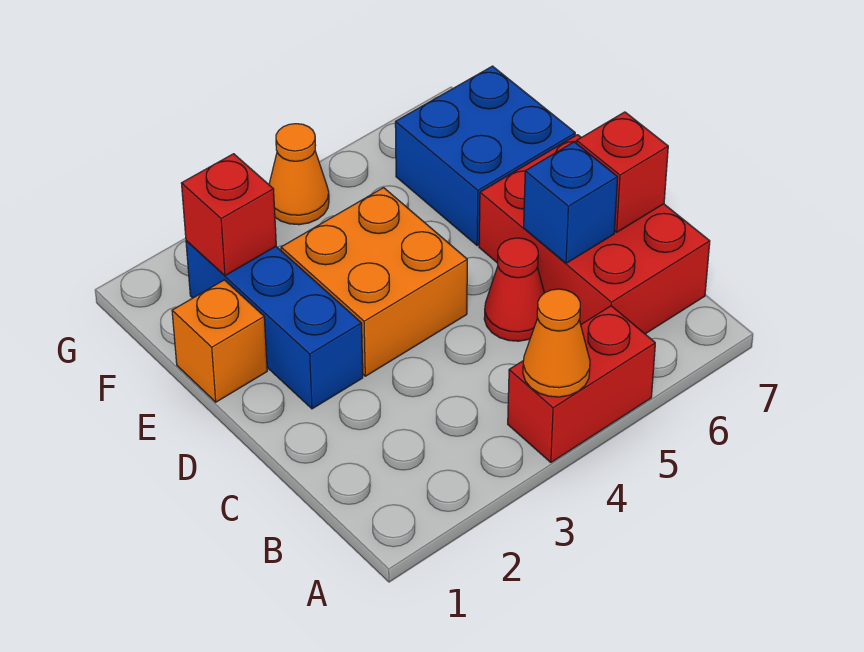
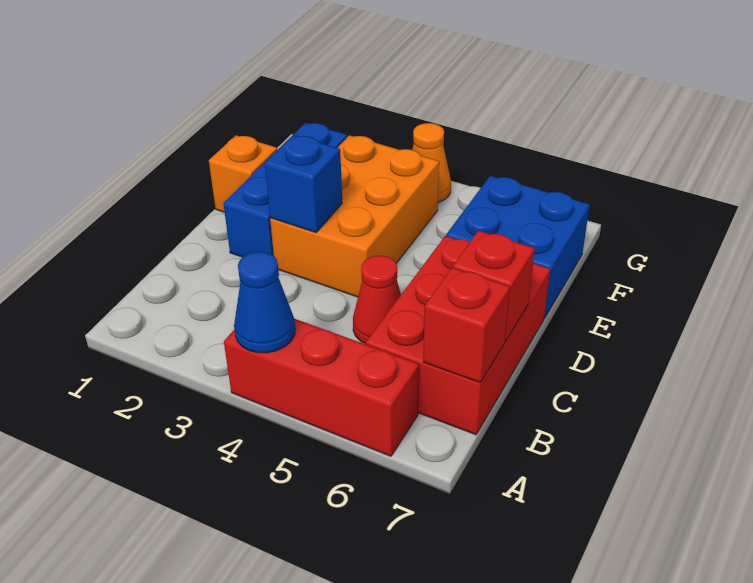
red 1x2 brick [508,306,655,462] -> red 1x3 brick [224,319,419,456]
orange 1x1 cone [523,289,590,397] -> blue 1x1 cone [234,252,295,353]
blue 1x1 brick [524,142,618,263] -> blue 1x1 brick moved to [265,135,342,233]
orange 2x2 brick [281,188,467,376] -> orange 2x3 brick [270,135,439,297]
red 1x1 brick [181,154,276,276] -> red 1x1 brick moved to [423,268,510,383]

